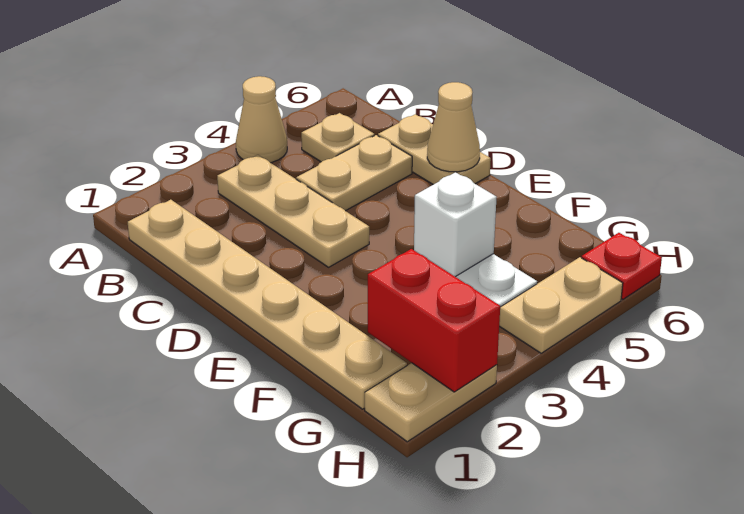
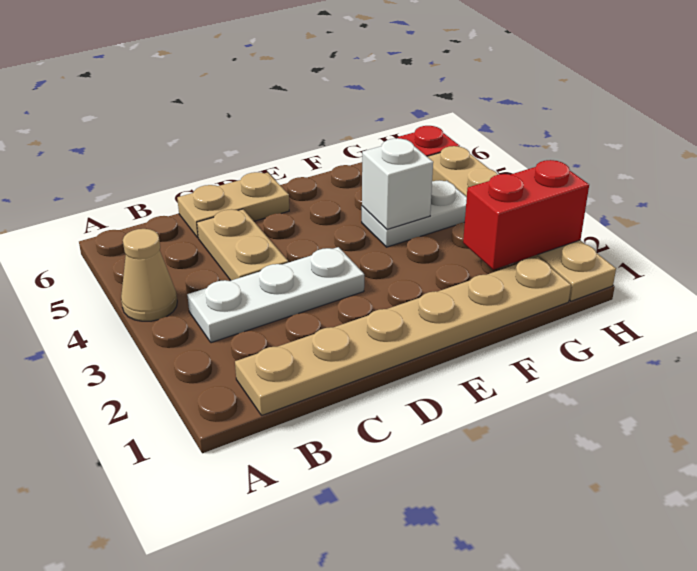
tan 1x3 plate [217,155,369,267] -> white 1x3 plate [187,247,364,343]
tan 1x1 plate [301,113,374,162] -> none
tan 1x1 cone [427,82,480,172] -> none

